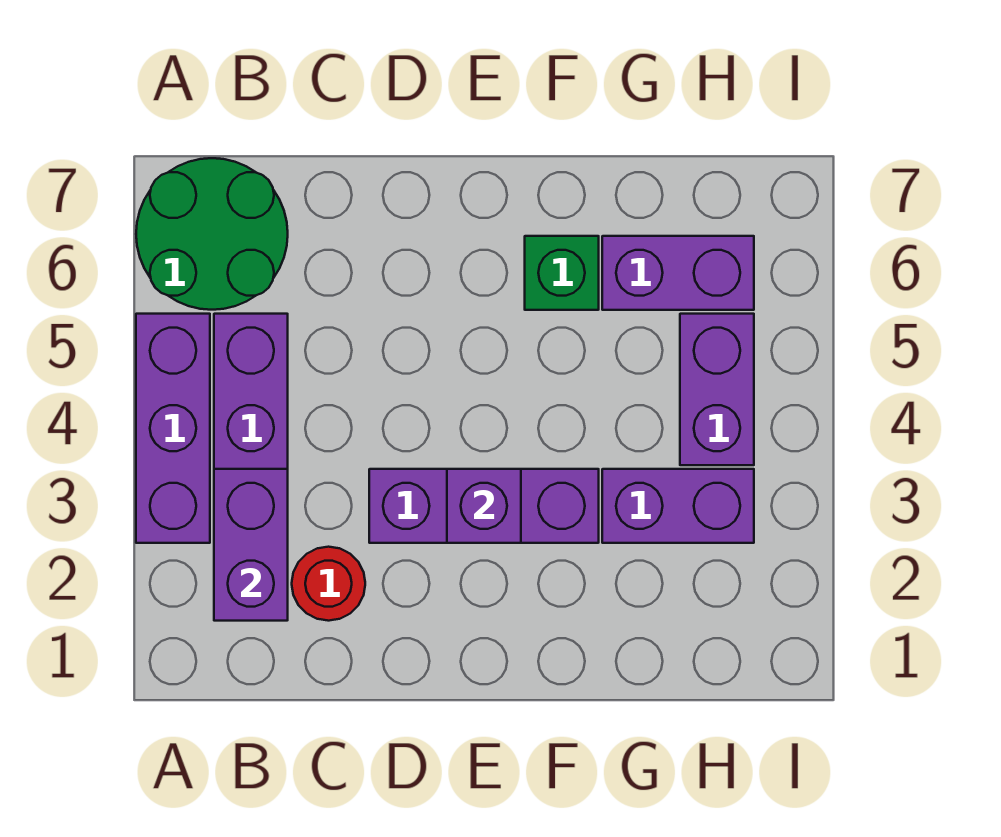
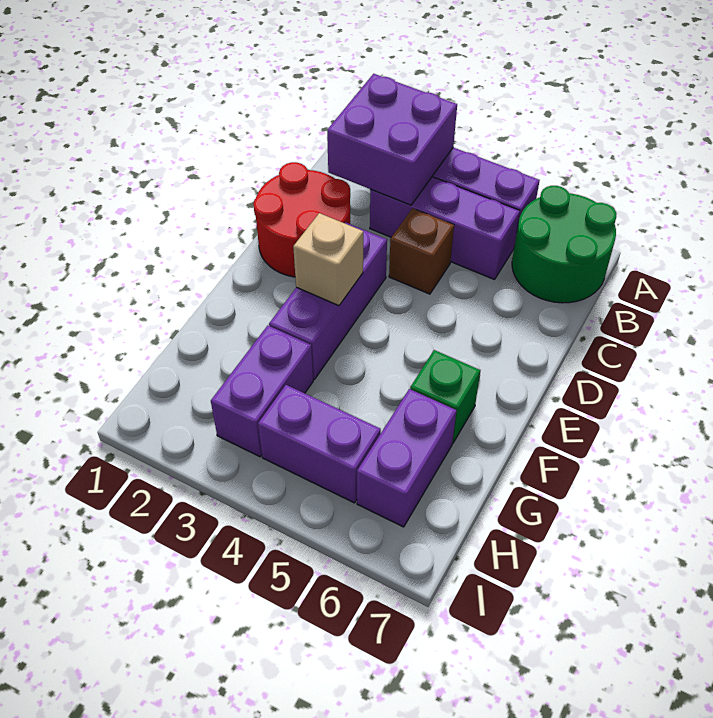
purple 1x2 brick [214,469,288,621] -> purple 2x2 brick [327,74,457,205]
red 1x1 round brick [292,547,365,621] -> red 2x2 round brick [253,162,350,277]
none -> brown 1x1 brick [389,208,454,294]
purple 1x1 brick [447,469,521,543] -> tan 1x1 brick [293,213,363,306]

